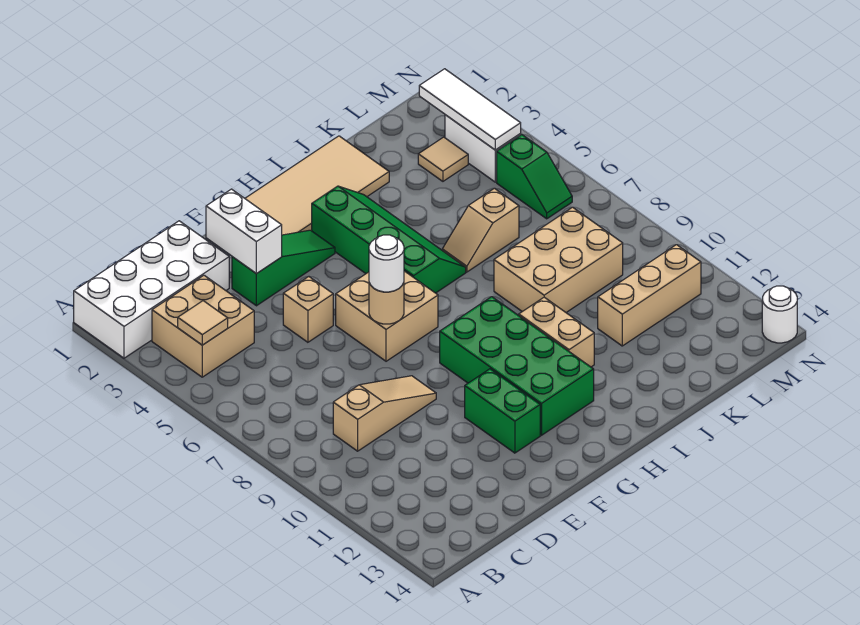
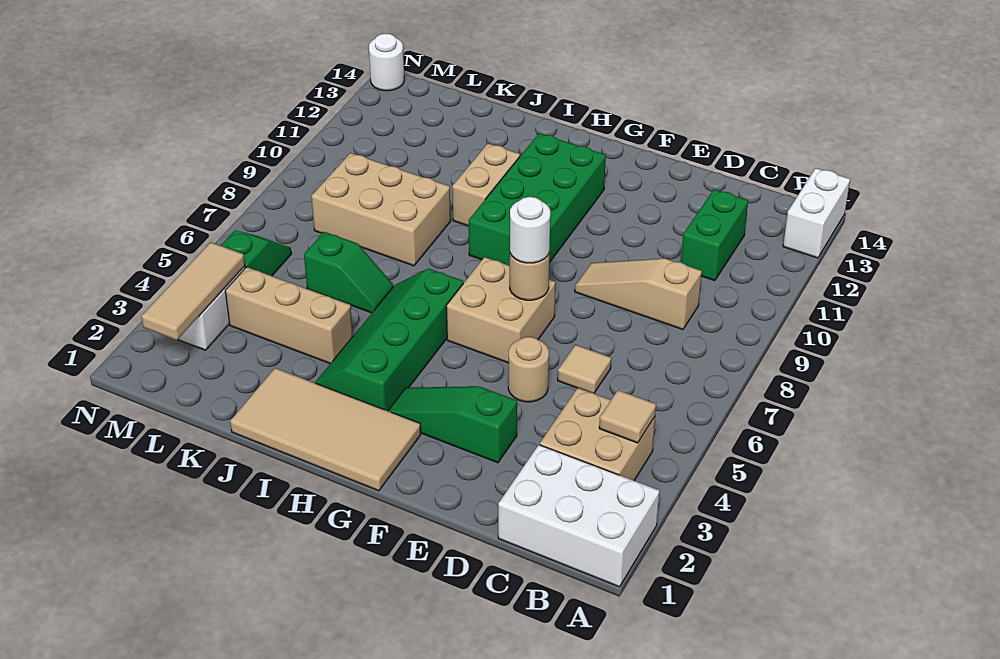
white 2x4 brick [74,221,229,358] -> white 2x3 brick [498,445,659,587]
white 1x2 brick [206,189,282,274] -> white 1x2 brick moved to [783,168,850,258]
tan 1x1 brick [283,277,333,342] -> tan 1x1 round brick [508,337,549,402]
green 1x2 brick [465,369,540,453] -> green 1x2 brick moved to [681,189,748,281]
tan 1x2 slope [442,188,519,272] -> green 1x2 slope [304,232,393,313]
tan 1x3 brick [598,245,701,346] -> tan 1x3 brick moved to [225,267,353,363]
tan 1x1 tile [418,137,468,181] -> tan 1x1 tile moved to [558,345,611,393]
white 1x3 tile [419,69,521,150] -> tan 1x3 tile [141,242,245,340]

